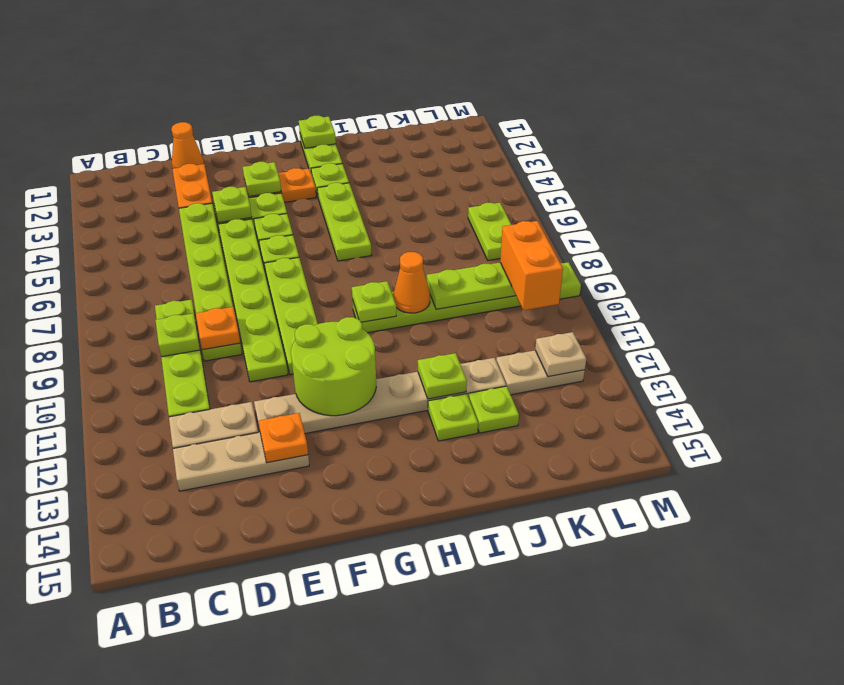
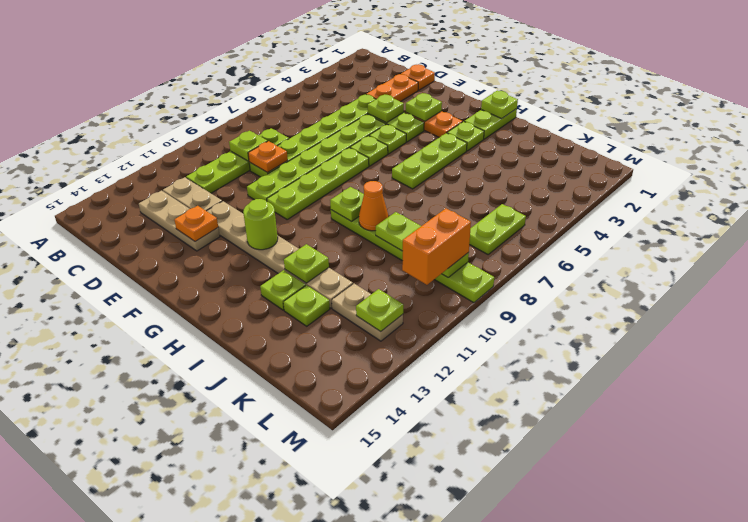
orange 1x1 cone [171,122,204,168] -> orange 1x1 plate [401,64,435,90]
lime 2x2 round brick [291,317,376,416] -> lime 1x1 round brick [243,199,278,250]
tan 1x1 plate [535,332,586,377] -> lime 1x1 plate [356,289,403,332]

